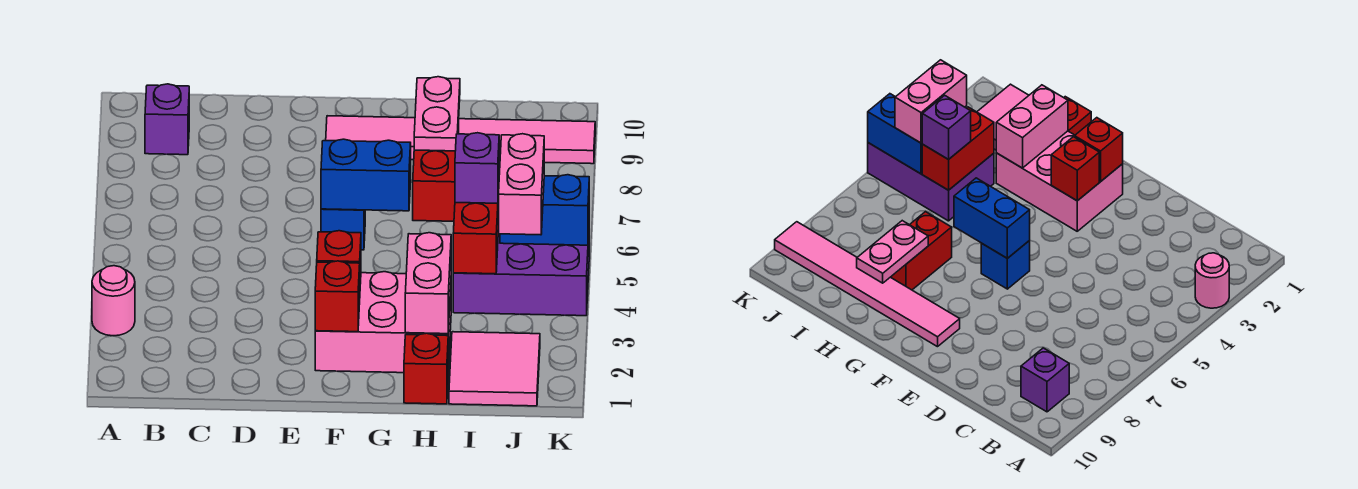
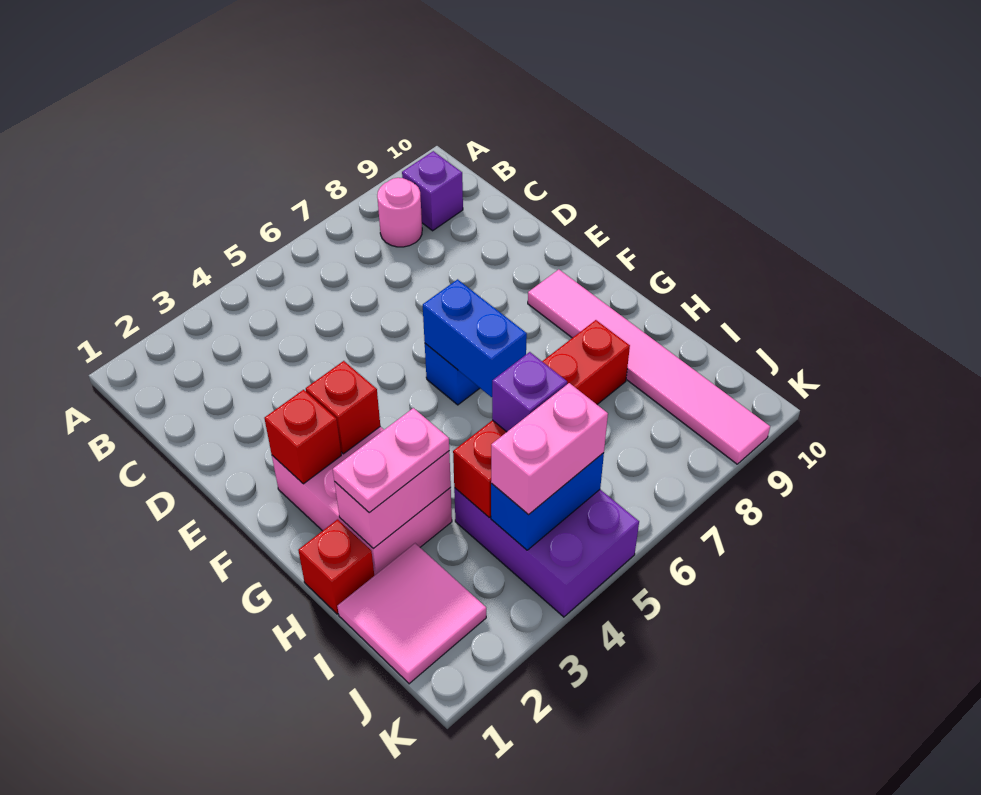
pink 1x1 round brick [92,266,135,336] -> pink 1x1 round brick moved to [377,178,422,247]
pink 1x2 plate [414,77,460,151] -> pink 1x2 plate moved to [333,408,449,513]
blue 1x2 brick [500,175,589,245] -> blue 1x2 brick turned to [491,453,604,550]

